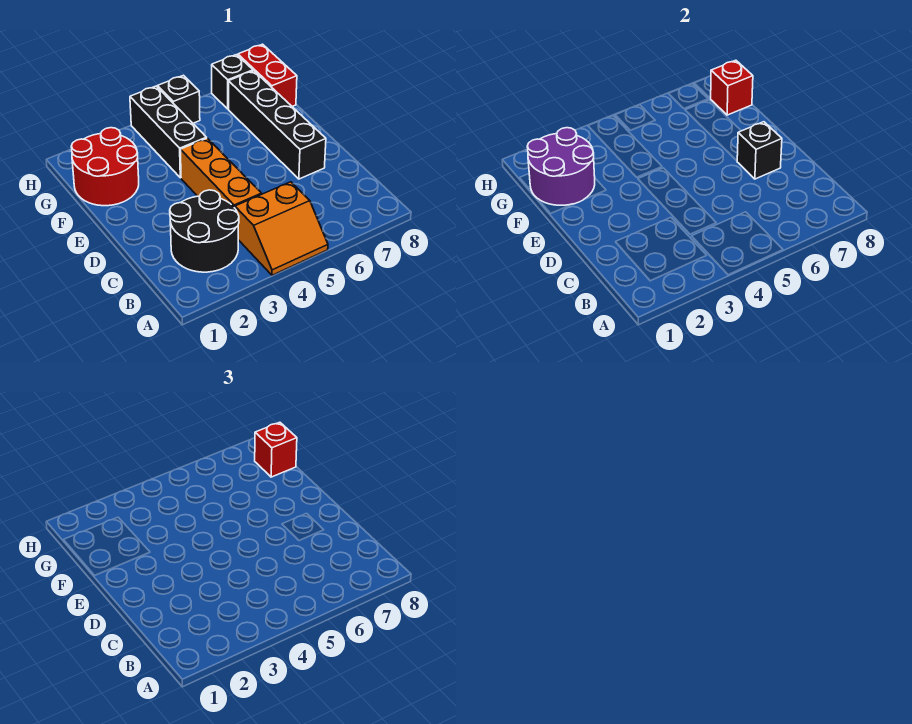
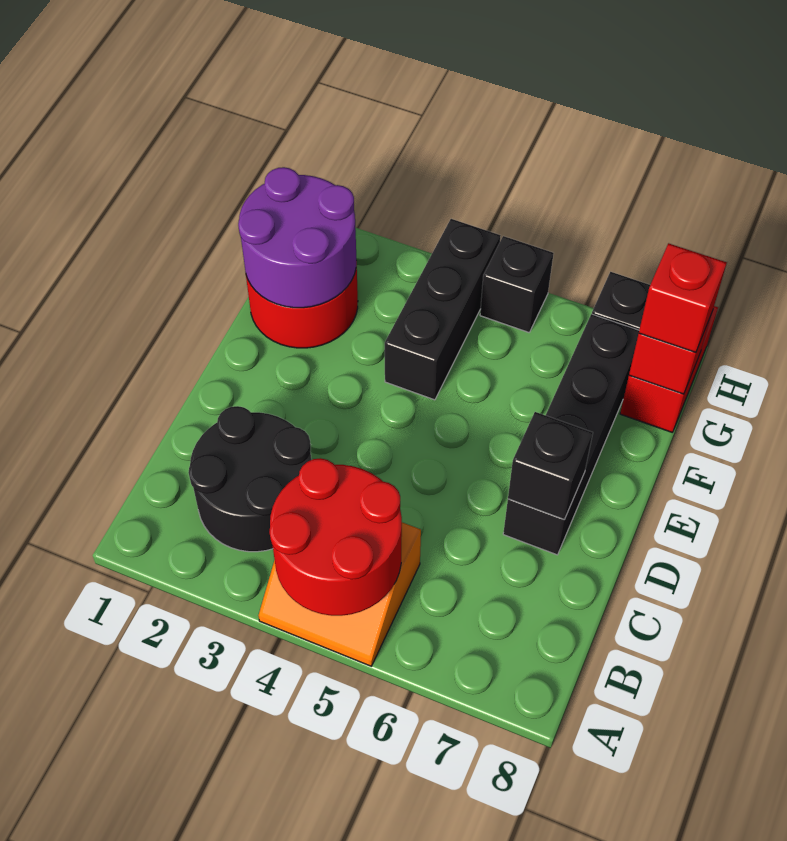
none -> red 2x2 round brick [270,458,402,616]
orange 1x3 brick [180,138,261,208] -> none

